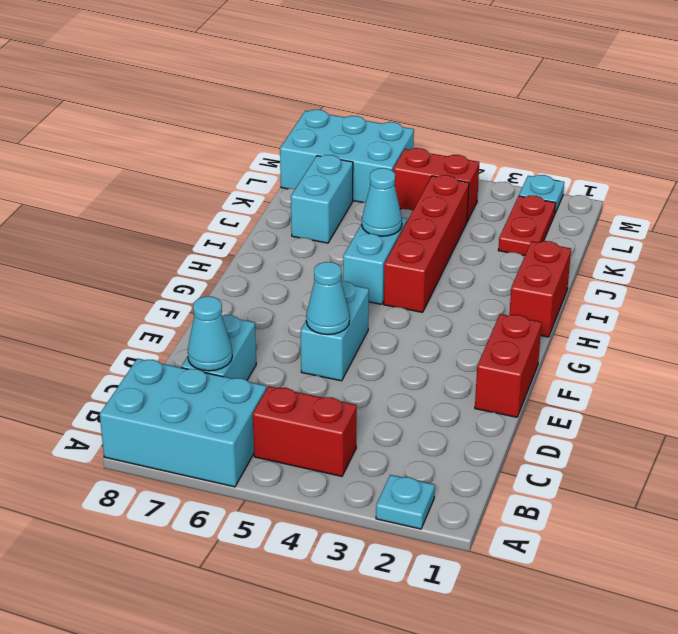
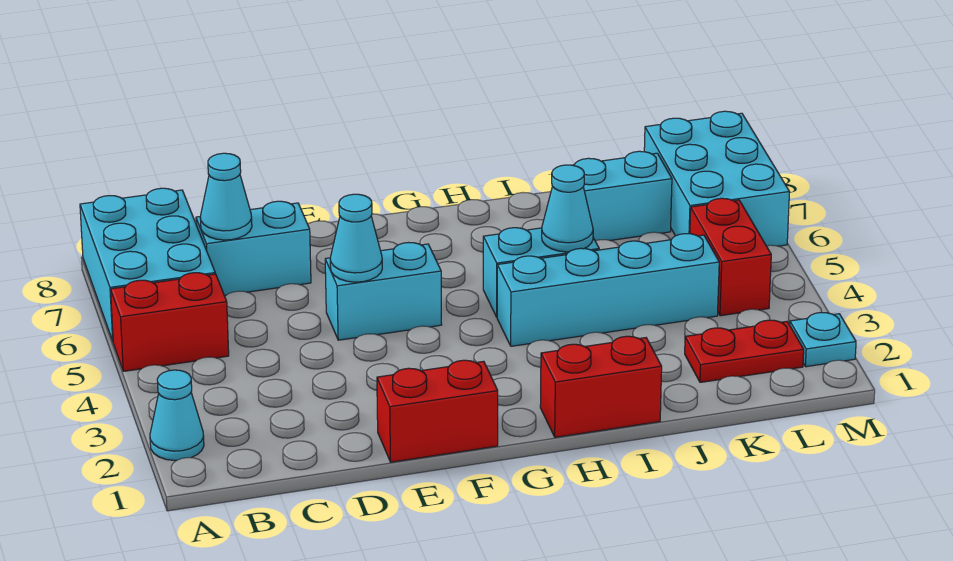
cyan 1x1 plate [376,475,435,529] -> cyan 1x1 cone [150,370,204,461]
red 1x2 brick [253,386,357,476] -> red 1x2 brick turned to [111,273,229,371]
red 1x4 brick [384,175,469,312] -> cyan 1x4 brick [497,234,719,346]

